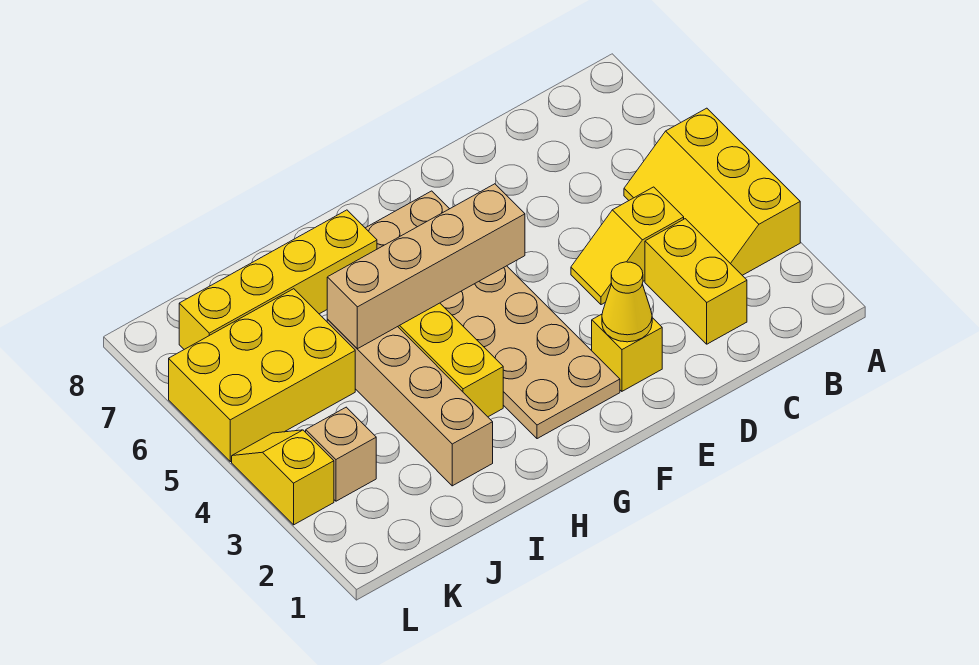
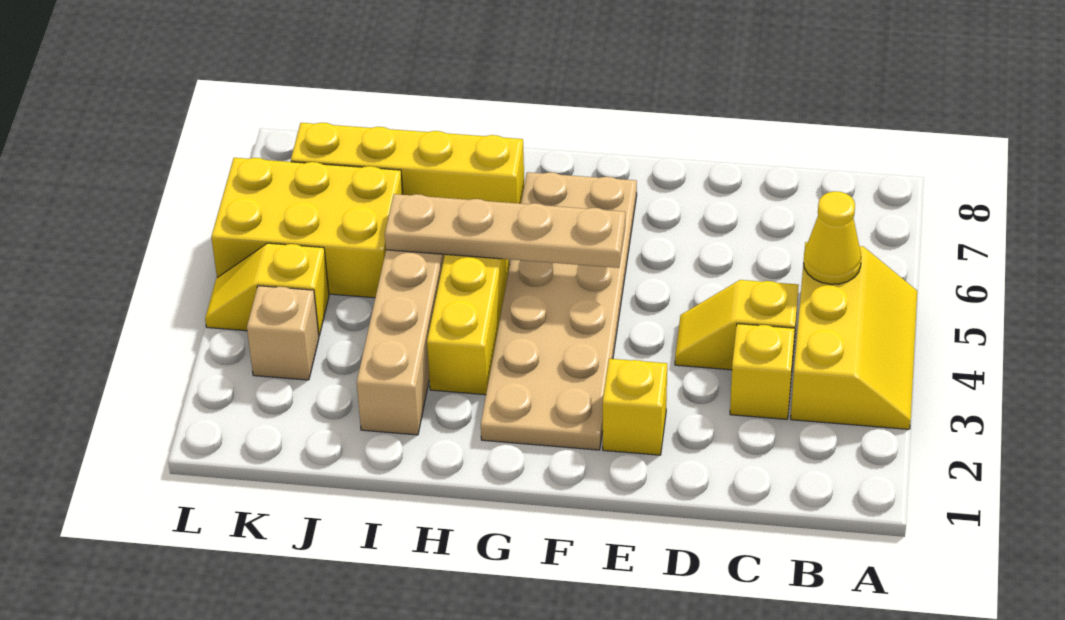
yellow 2x3 slope [624,108,800,275] -> yellow 2x3 slope turned to [791,242,917,429]
yellow 1x2 brick [645,219,747,344] -> yellow 1x1 brick [730,324,795,419]
yellow 1x1 cone [602,262,652,342] -> yellow 1x1 cone moved to [804,191,861,284]
tan 1x4 brick [327,184,525,349] -> tan 1x4 plate [385,194,625,268]
yellow 1x2 slope [232,430,334,525] -> yellow 1x2 slope turned to [205,243,329,336]

